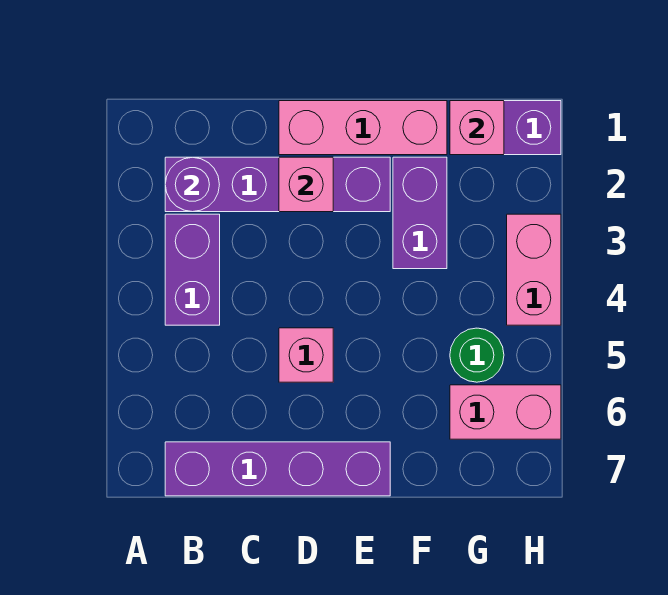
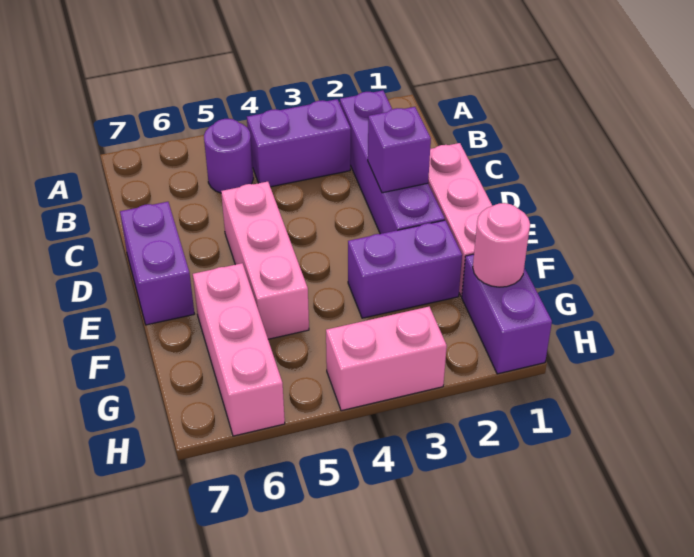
purple 1x1 round brick [165,157,219,212] -> purple 1x1 round brick moved to [204,119,253,193]
purple 1x4 brick [165,442,390,496] -> purple 1x2 brick [120,202,194,325]
pink 1x1 brick [279,157,333,212] -> purple 1x1 brick [368,107,431,193]
pink 1x1 brick [279,328,333,382] -> pink 1x3 brick [221,182,309,339]
pink 1x1 brick [450,101,504,155] -> pink 1x1 round brick [473,203,530,287]
green 1x1 round brick [450,328,504,382] -> none
pink 1x2 brick [450,385,561,439] -> pink 1x3 brick [193,263,285,436]

